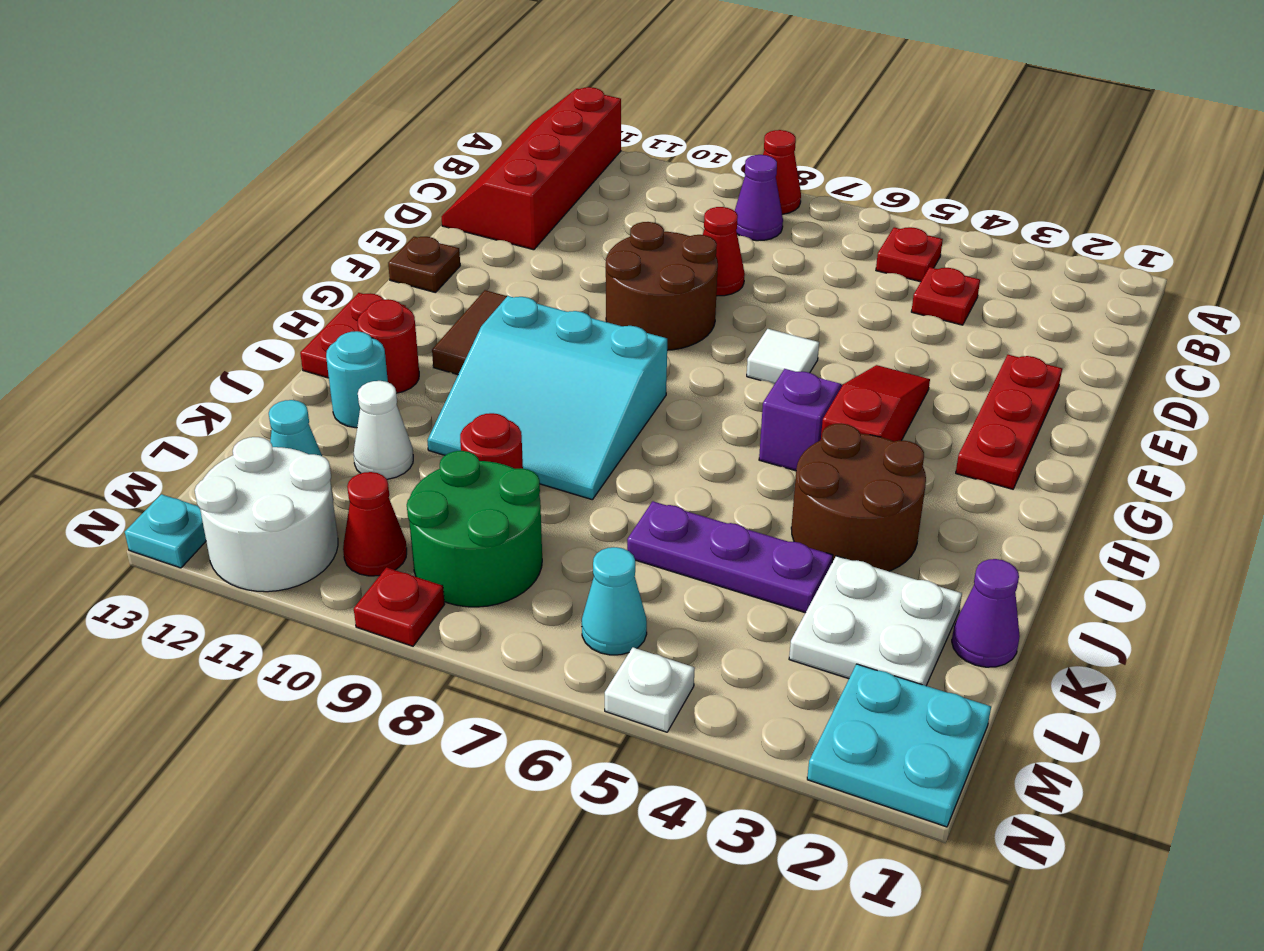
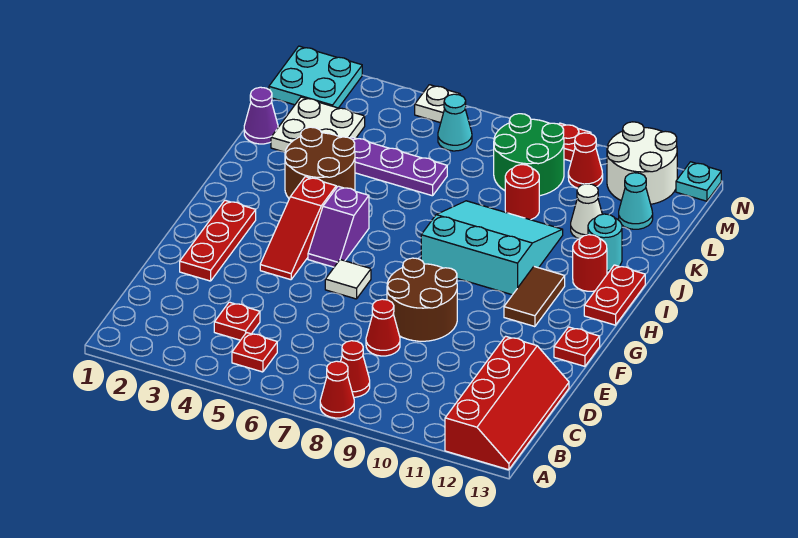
purple 1x1 cone [735,155,783,241] -> red 1x1 cone [341,341,370,397]
brown 1x1 plate [388,237,460,293] -> red 1x1 plate [554,327,600,366]

